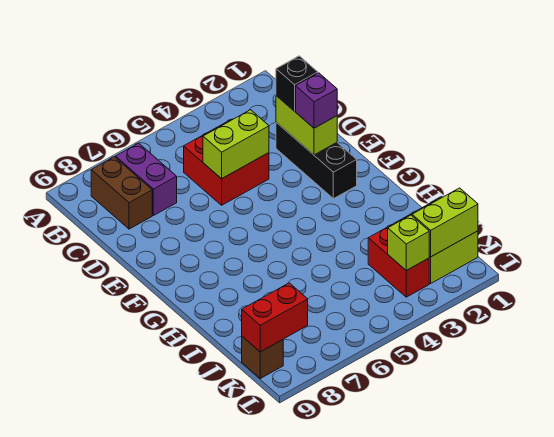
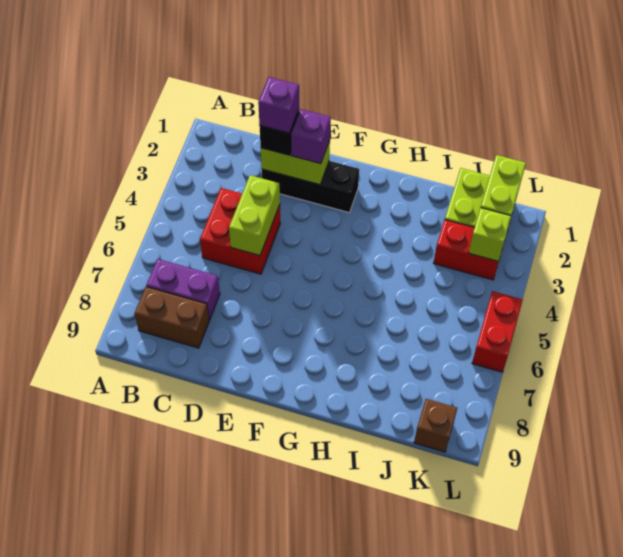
none -> purple 1x1 brick [258,77,299,133]
red 1x2 brick [242,283,308,352] -> red 1x2 brick moved to [472,291,523,372]

